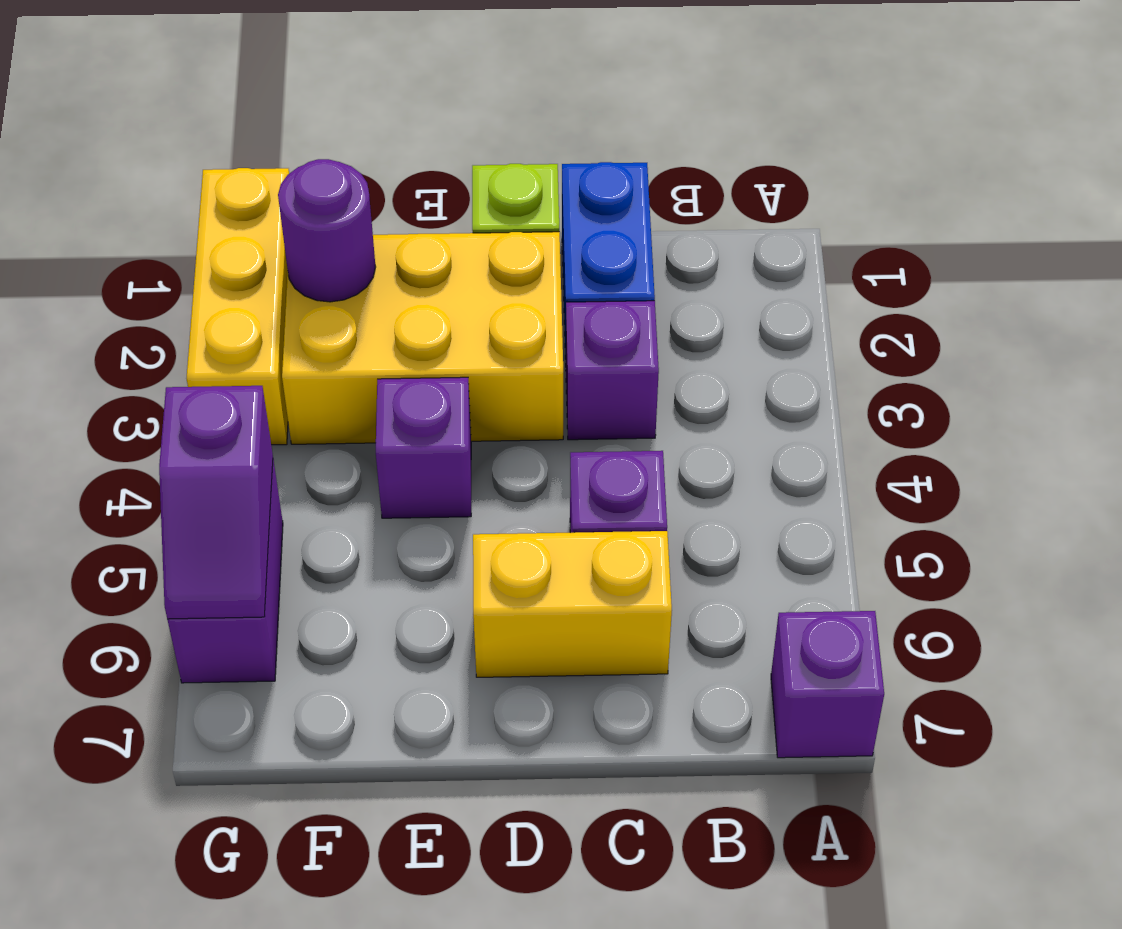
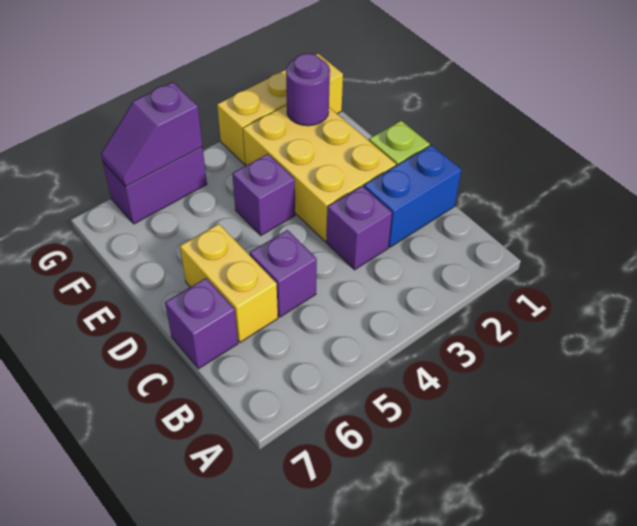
purple 1x1 brick [771,611,884,758] -> purple 1x1 brick moved to [165,278,238,369]

